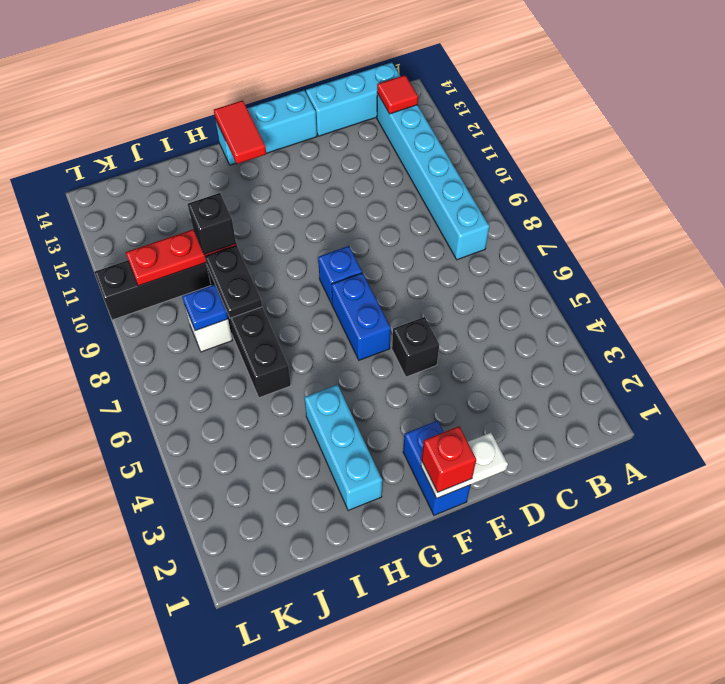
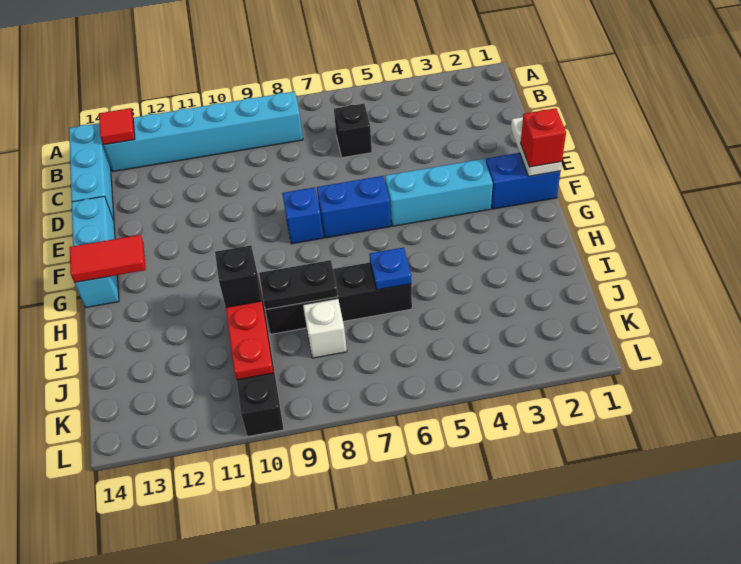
black 1x1 brick [392,317,439,377] -> black 1x1 brick moved to [334,104,372,158]
cyan 1x3 brick [304,385,382,511] -> cyan 1x3 brick moved to [385,159,493,226]
blue 1x1 plate [182,285,228,331] -> blue 1x1 plate moved to [369,247,411,290]

